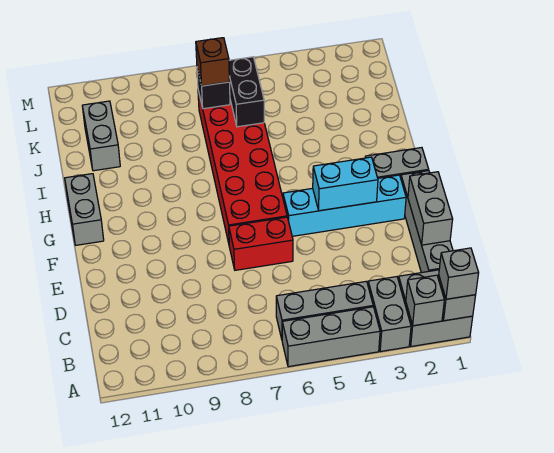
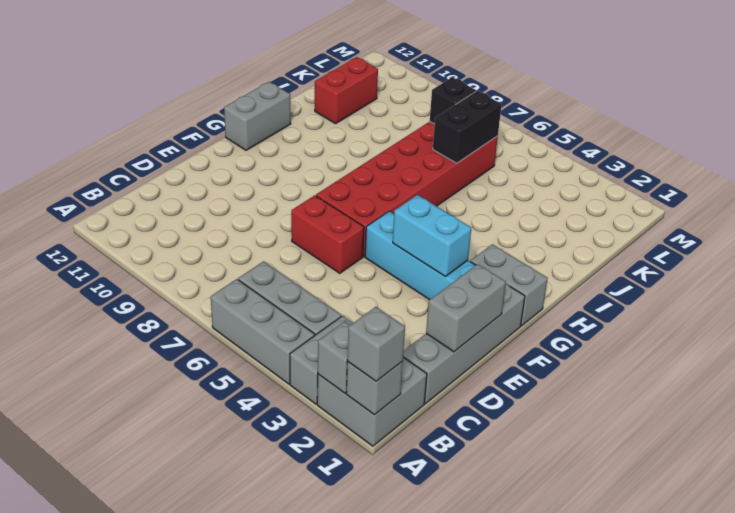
grey 1x2 brick [82,101,120,171] -> red 1x2 brick [315,57,378,124]
brown 1x1 brick [196,38,229,86] -> none

